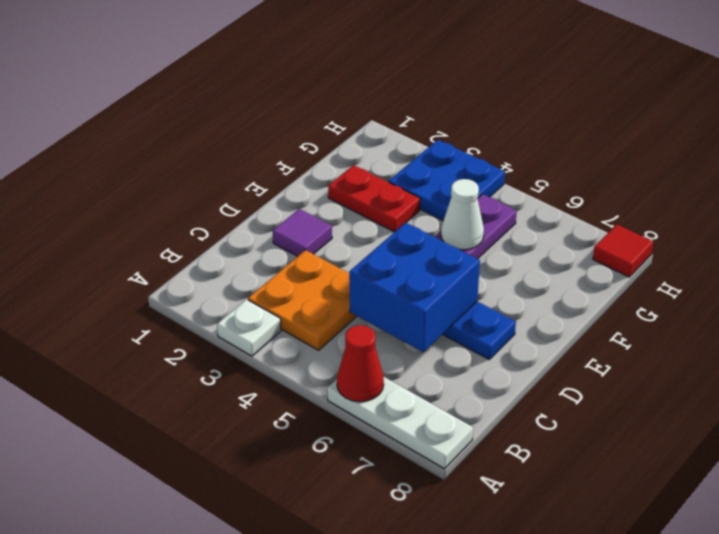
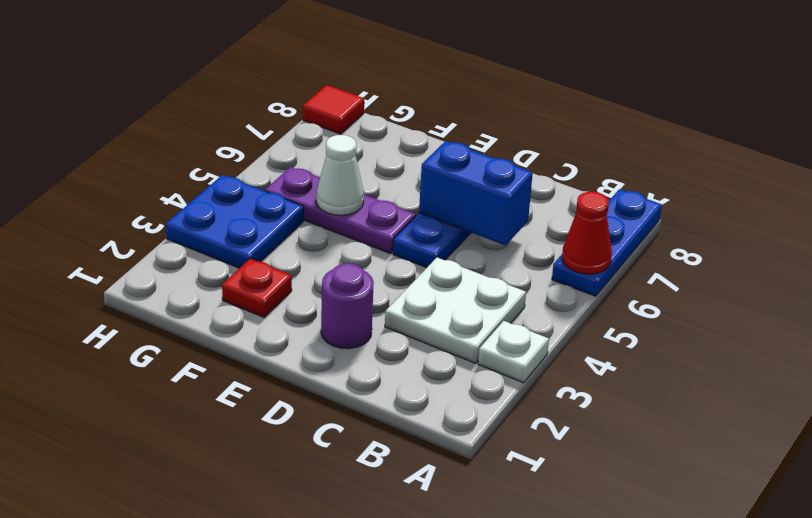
white 1x3 plate [327,377,473,469] -> blue 1x3 plate [552,189,662,296]
orange 2x2 plate [248,250,357,350] -> white 2x2 plate [385,258,526,363]
blue 2x2 brick [349,223,480,352] -> blue 1x2 brick [419,141,533,245]
purple 1x1 tile [273,209,332,256] -> purple 1x1 round brick [321,263,374,349]
red 1x2 plate [328,165,420,232] -> red 1x1 plate [222,259,292,317]

